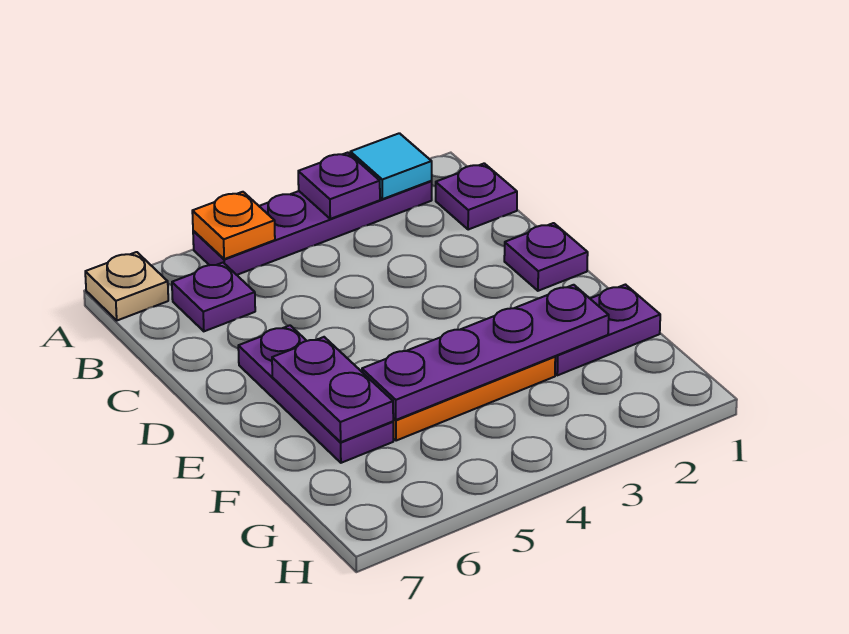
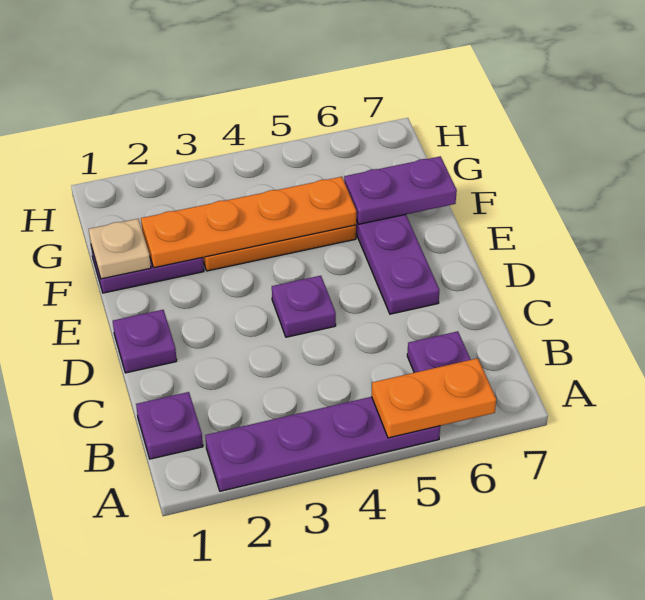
cyan 1x1 tile [350,133,432,199] -> none
purple 1x1 plate [298,153,380,219] -> purple 1x1 plate moved to [272,276,336,337]
orange 1x1 plate [192,192,275,259] -> orange 1x2 plate [371,358,496,438]
tan 1x1 plate [85,252,168,320] -> tan 1x1 plate moved to [89,219,151,279]
purple 1x2 plate [272,337,393,442] -> purple 1x2 plate turned to [344,156,457,224]
purple 1x4 plate [362,285,609,420] -> orange 1x4 plate [141,177,356,268]

